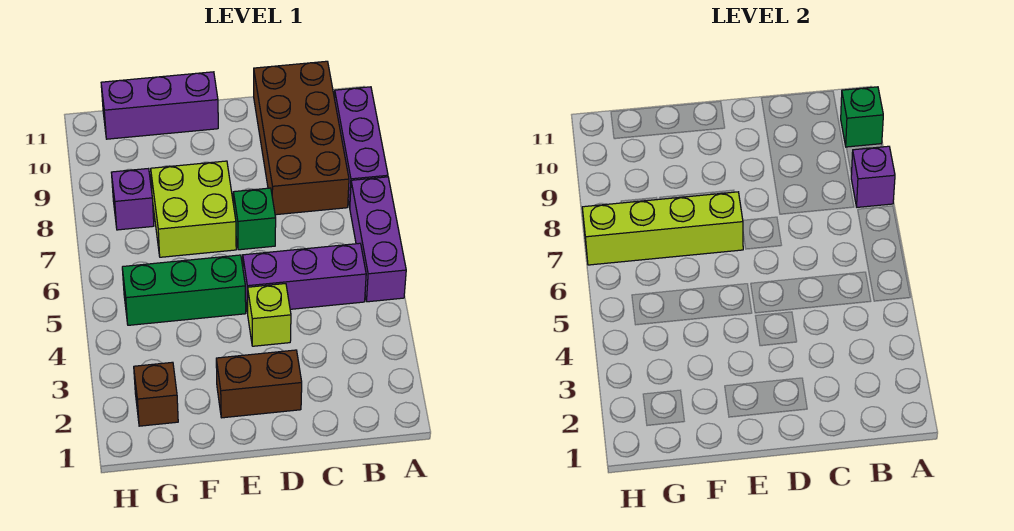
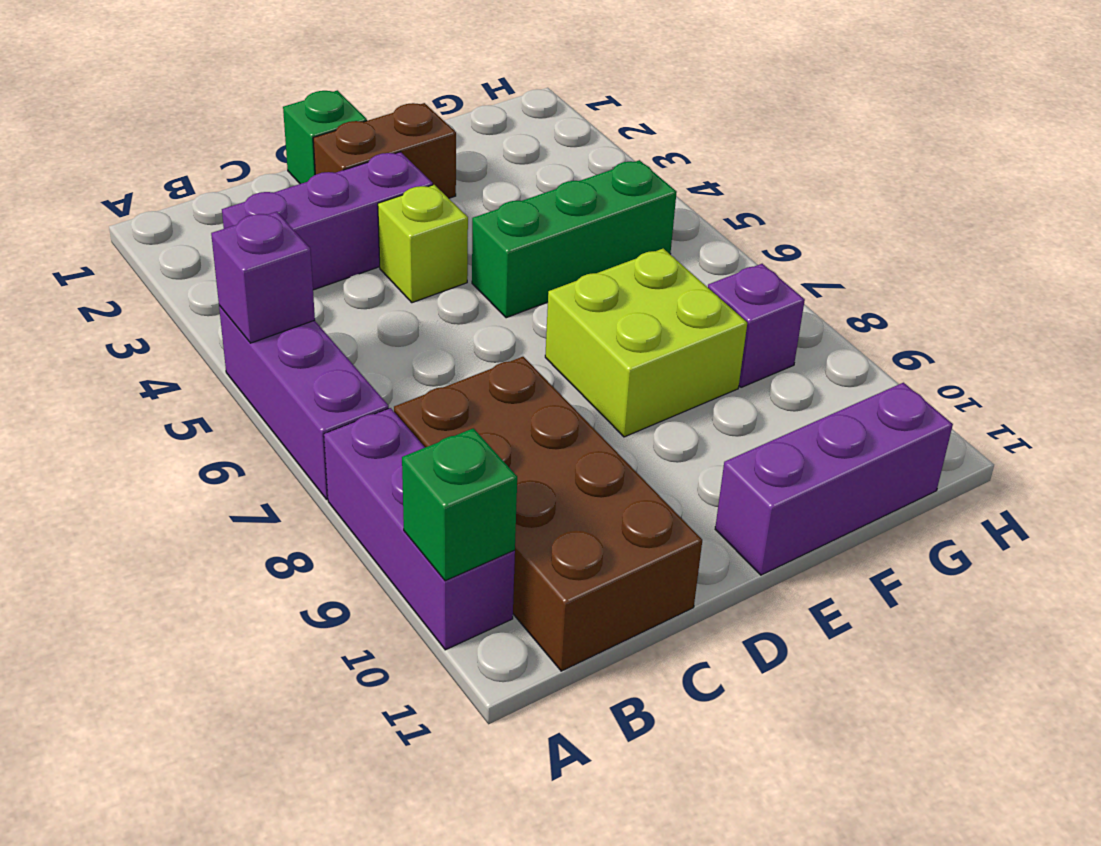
purple 1x1 brick [851,146,895,207] -> purple 1x1 brick moved to [211,212,315,343]
purple 1x3 brick [243,243,366,313] -> purple 1x3 brick moved to [222,152,433,290]
green 1x1 brick [233,188,276,250] -> green 1x1 brick moved to [283,90,367,184]
lime 1x4 brick [582,192,743,265] -> none
brown 1x1 brick [134,362,178,426] -> none

